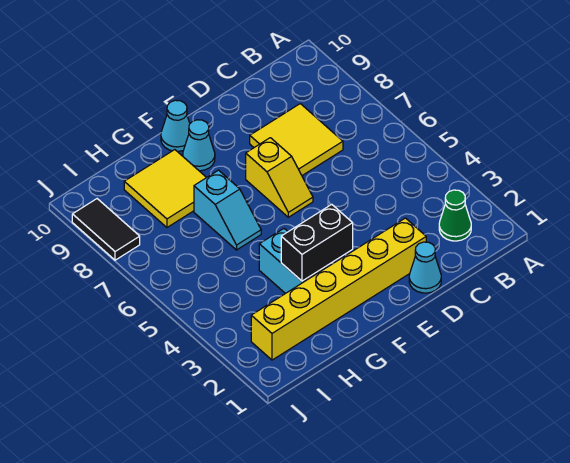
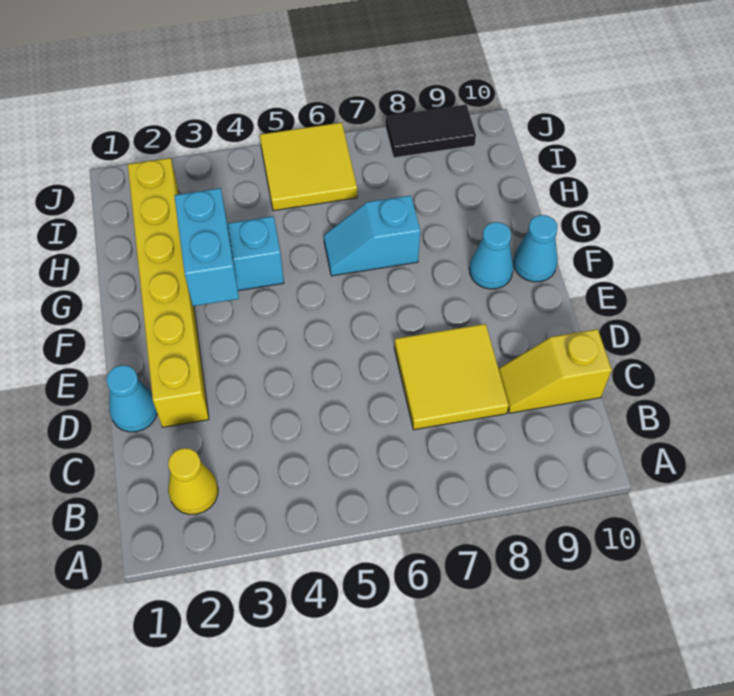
green 1x1 cone [439,190,471,241] -> yellow 1x1 cone [168,448,218,514]
yellow 1x2 slope [246,138,313,217] -> yellow 1x2 slope moved to [499,329,612,413]
black 1x2 brick [281,204,353,281] -> cyan 1x2 brick [174,188,239,306]
yellow 2x2 tile [124,150,207,227] -> yellow 2x2 tile moved to [260,123,357,211]

